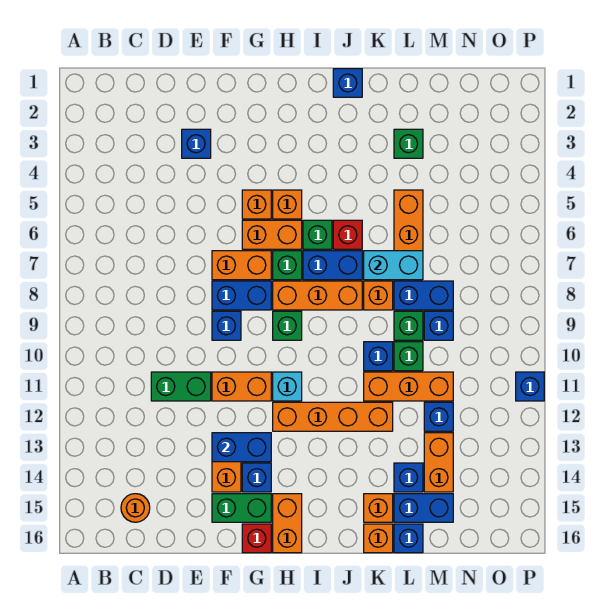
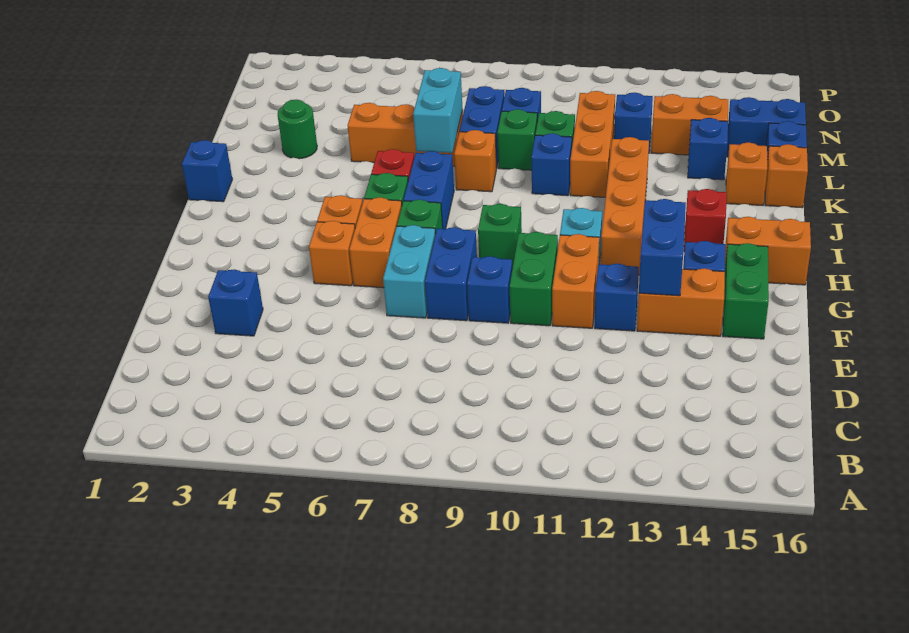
orange 1x1 round brick [121,494,150,522] -> none
green 1x2 brick [151,372,211,401] -> green 1x2 brick moved to [510,232,558,326]
orange 1x2 brick [212,251,271,280] -> cyan 1x2 brick [383,225,436,318]
red 1x1 brick [242,524,271,553] -> red 1x1 brick moved to [684,189,727,251]
orange 1x3 brick [273,281,362,310] -> none
green 1x1 brick [394,129,423,158] -> green 1x1 round brick [278,100,317,159]
blue 1x2 brick [394,494,453,522] -> blue 1x2 brick turned to [727,97,806,157]
blue 1x1 brick [516,372,544,401] -> blue 1x1 brick moved to [595,264,639,331]

